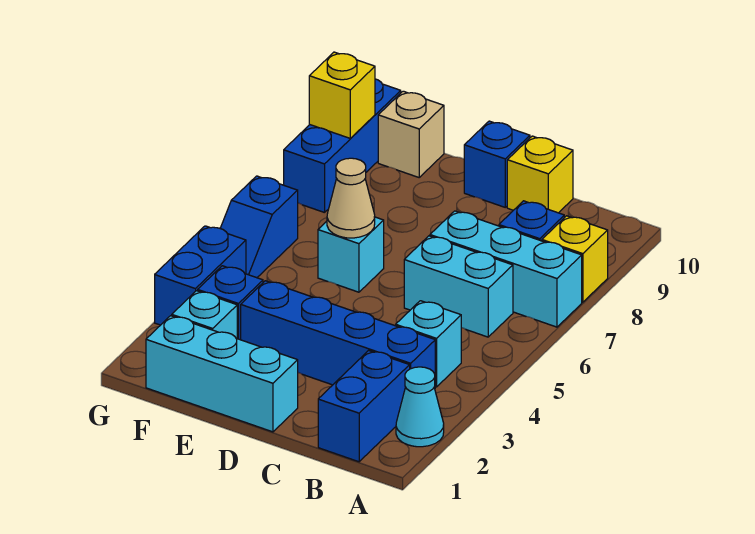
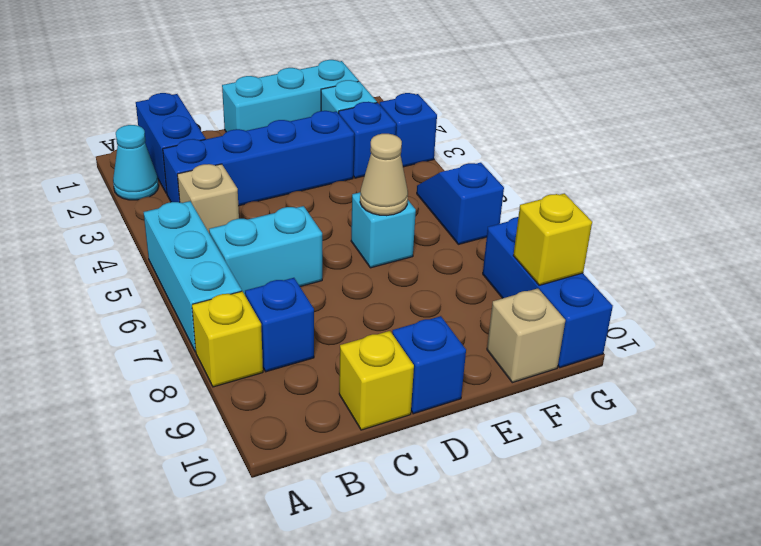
cyan 1x3 brick [430,211,582,327] -> cyan 1x3 brick turned to [144,201,242,352]
cyan 1x1 brick [396,301,461,387] -> tan 1x1 brick [177,164,239,232]
blue 1x2 brick [155,226,246,325] -> blue 1x1 brick [380,93,437,167]

